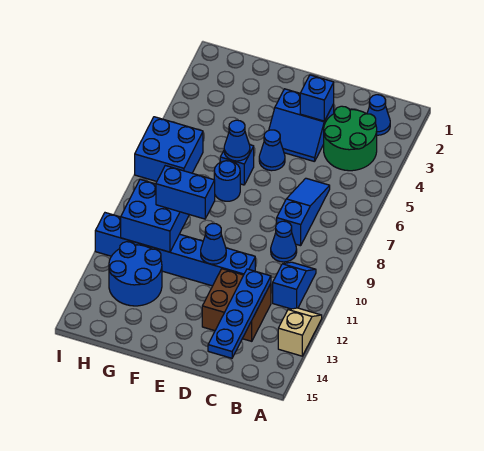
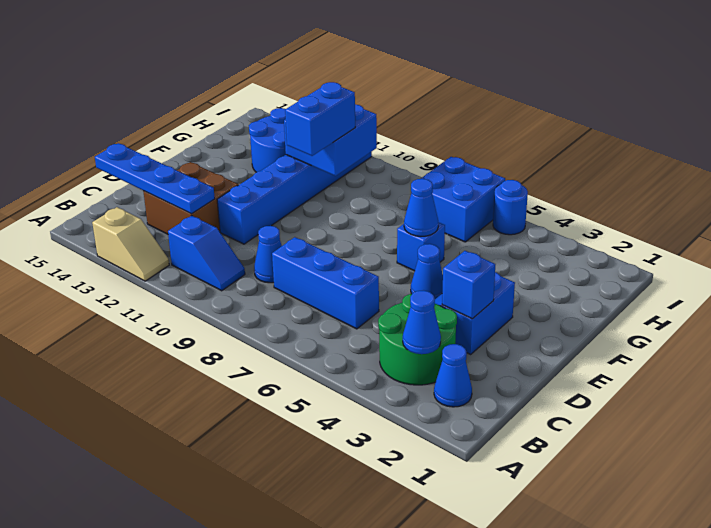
blue 1x3 slope [277,178,330,246] -> blue 1x3 brick [272,237,379,329]
blue 1x1 cone [201,224,226,264] -> blue 1x1 cone moved to [403,290,441,354]
blue 1x1 round brick [214,161,240,201] -> blue 1x1 round brick moved to [493,180,528,235]

